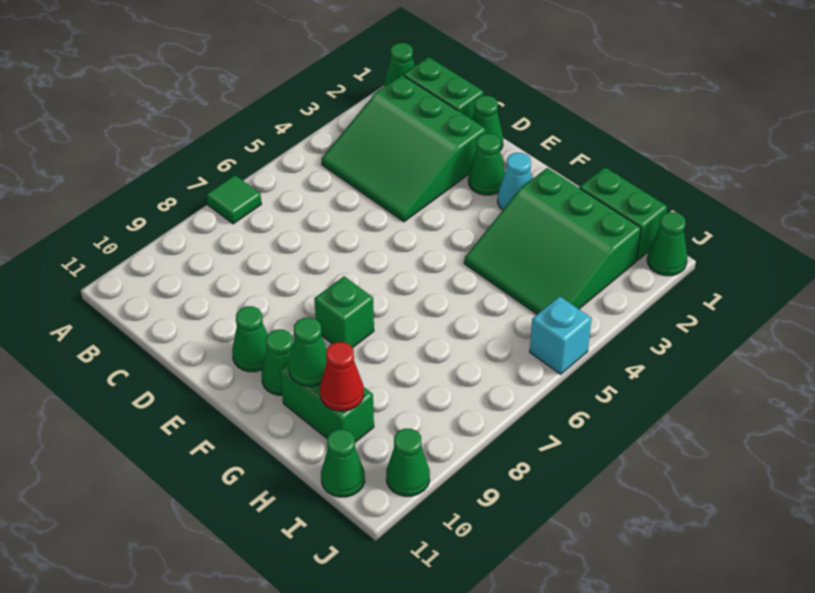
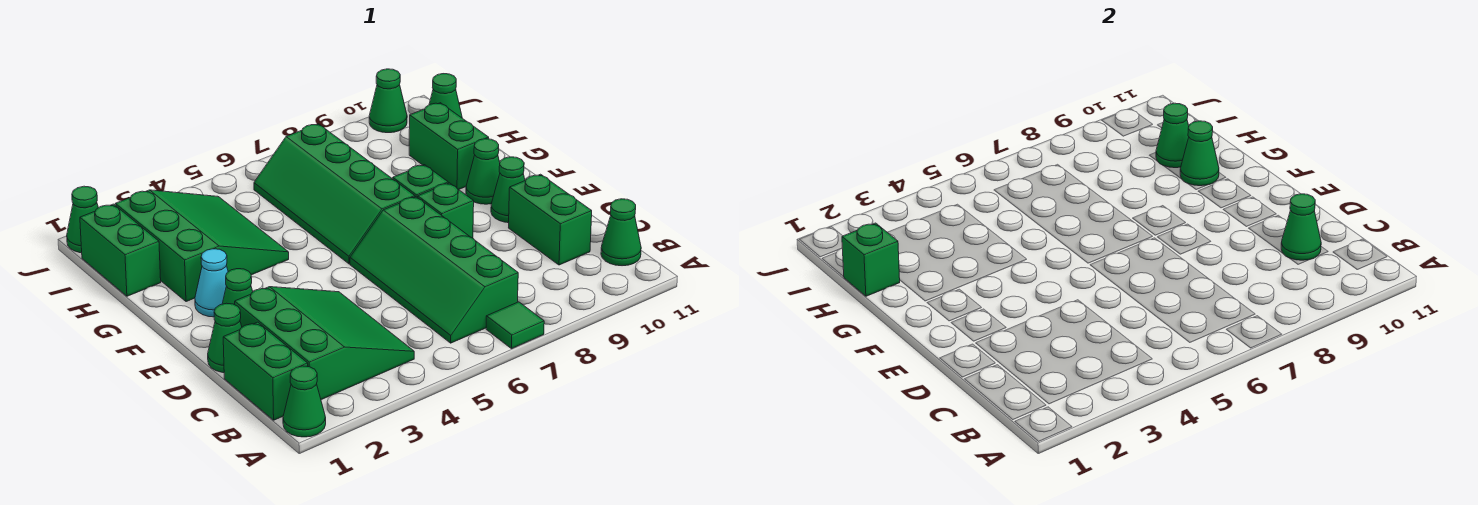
none -> green 2x4 slope [350,197,518,343]
none -> green 1x1 cone [601,199,641,266]
none -> green 1x2 brick [509,174,592,265]
none -> green 1x1 cone [1281,194,1321,260]
none -> green 1x1 brick [418,183,474,238]
none -> green 2x4 slope [254,124,415,264]
none -> green 1x1 brick [842,223,900,296]
red 1x1 cone [320,342,364,411] -> green 1x1 cone [1156,103,1189,168]
cyan 1x1 brick [530,296,592,374] -> none

